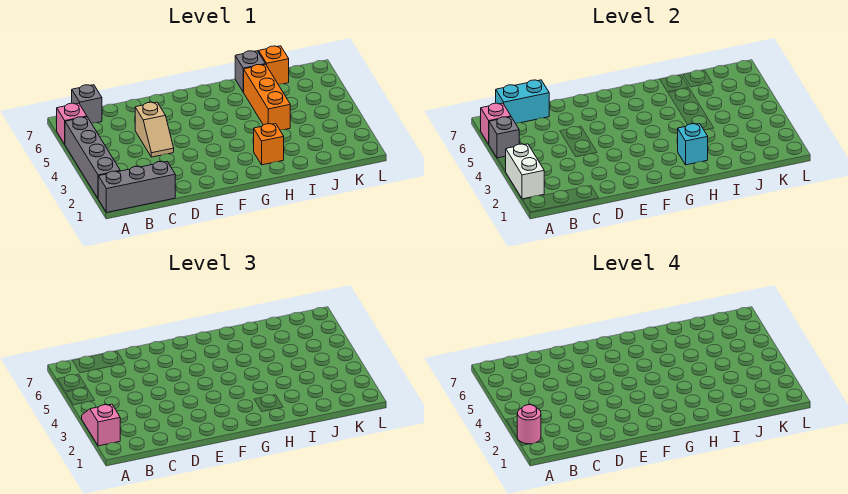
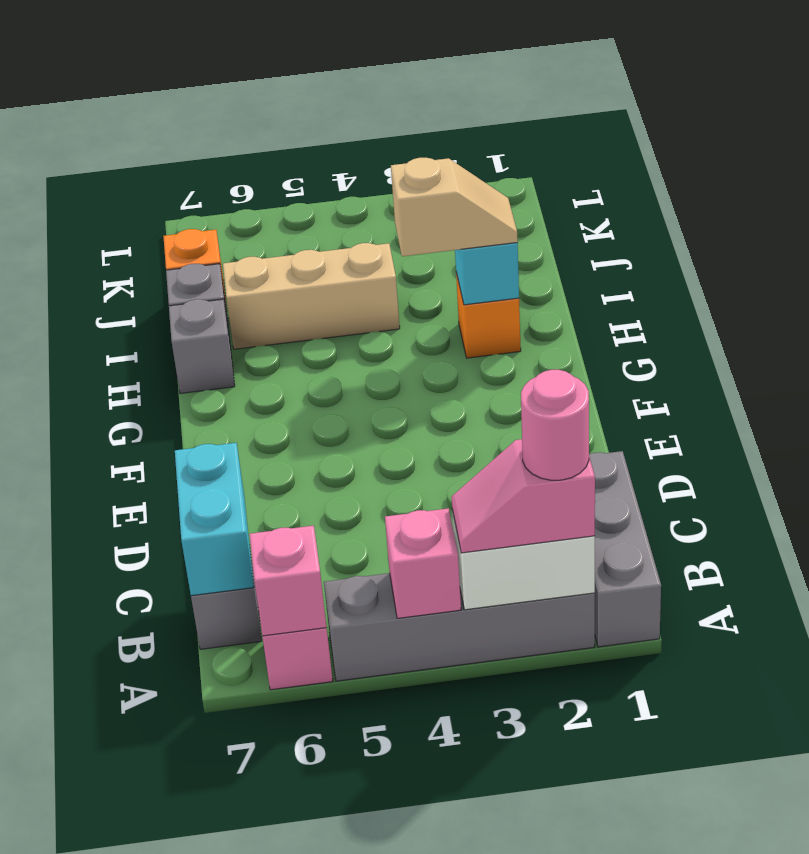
none -> pink 1x1 brick [385,508,461,618]
grey 1x1 brick [489,117,519,158] -> grey 1x1 brick moved to [169,299,235,393]
tan 1x2 slope [135,102,174,157] -> tan 1x2 slope moved to [391,158,518,256]
orange 1x3 brick [244,64,290,130] -> tan 1x3 brick [223,243,400,349]

